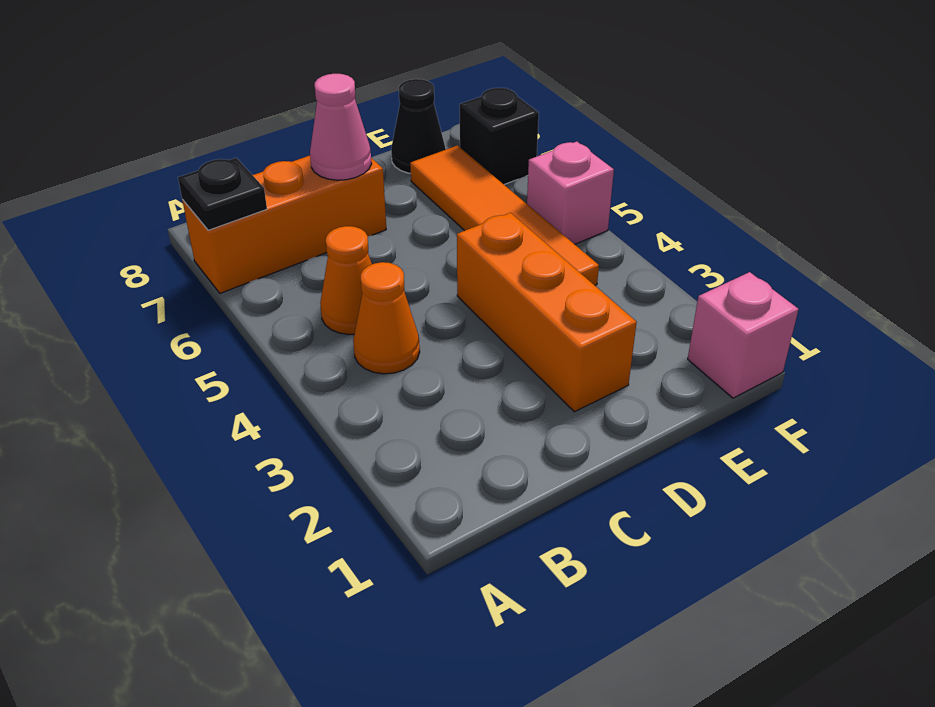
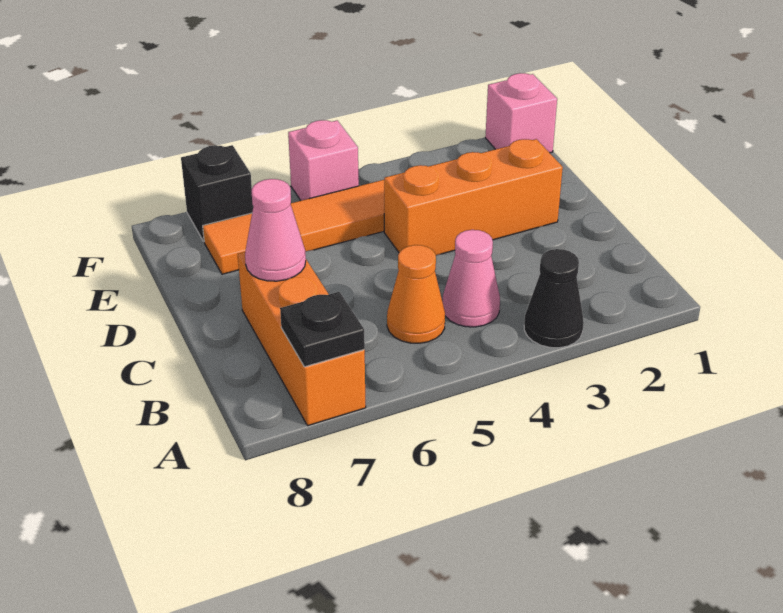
orange 1x1 cone [353,262,420,374] -> pink 1x1 cone [443,230,500,327]
black 1x1 cone [391,79,446,173] -> black 1x1 cone moved to [524,249,584,348]

